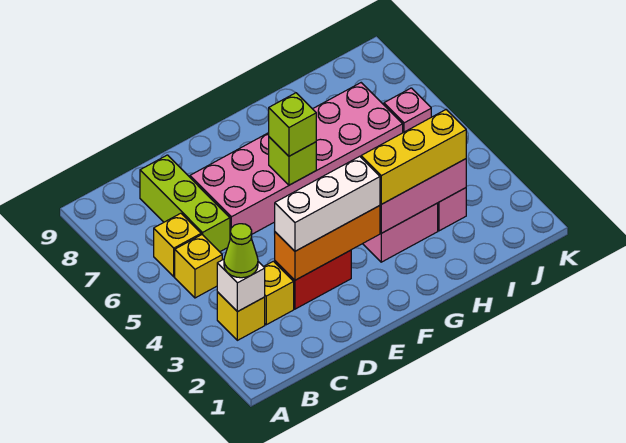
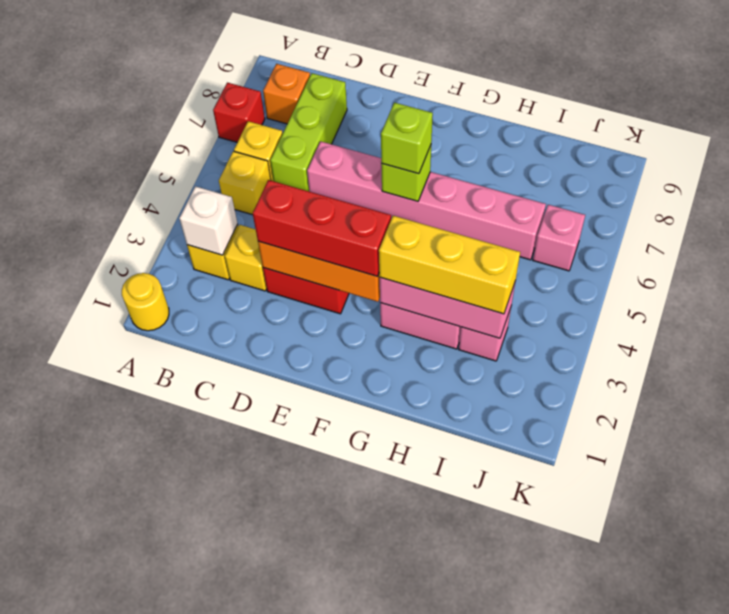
none -> yellow 1x1 round brick [122,273,169,331]
none -> red 1x1 brick [213,83,265,142]
lime 1x1 cone [224,224,258,278] -> none
none -> orange 1x1 brick [263,64,310,124]
white 1x3 brick [275,156,380,251] -> red 1x3 brick [253,180,391,277]
pink 2x6 brick [190,83,403,234] -> pink 1x6 brick [307,141,546,260]

